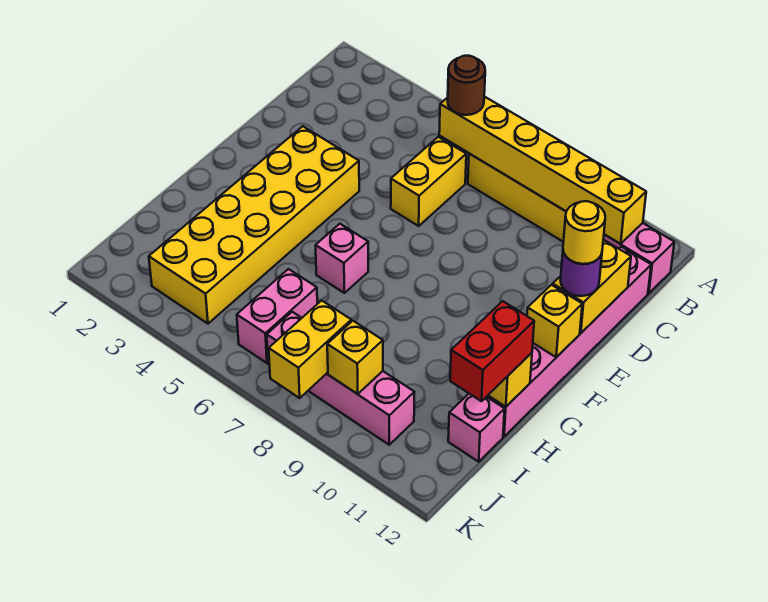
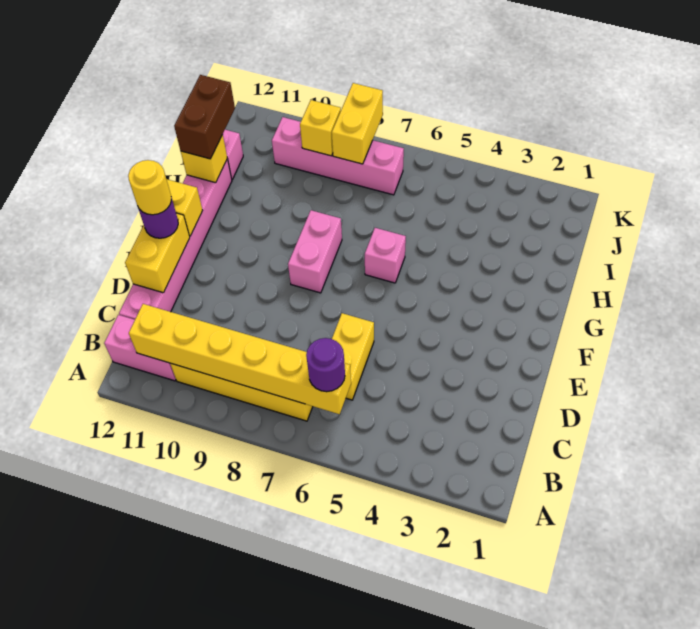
brown 1x1 round brick [448,56,485,115] -> purple 1x1 round brick [306,338,345,392]
yellow 2x6 brick [149,126,359,324] -> none
red 1x2 brick [450,301,534,401] -> brown 1x2 brick [174,75,235,159]
pink 1x2 brick [237,269,317,363] -> pink 1x2 brick moved to [288,210,342,293]

